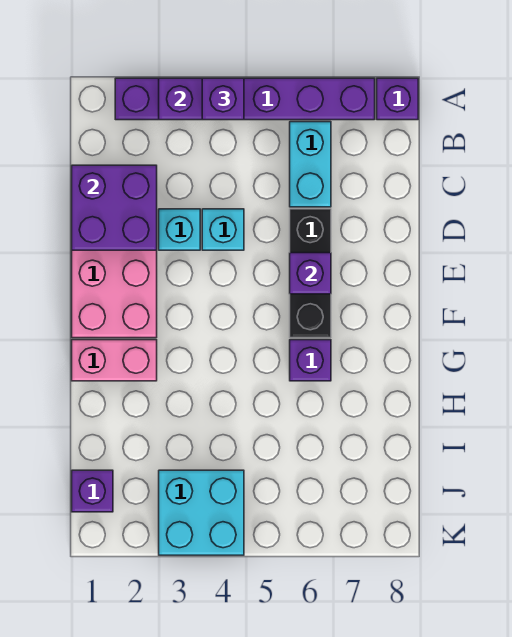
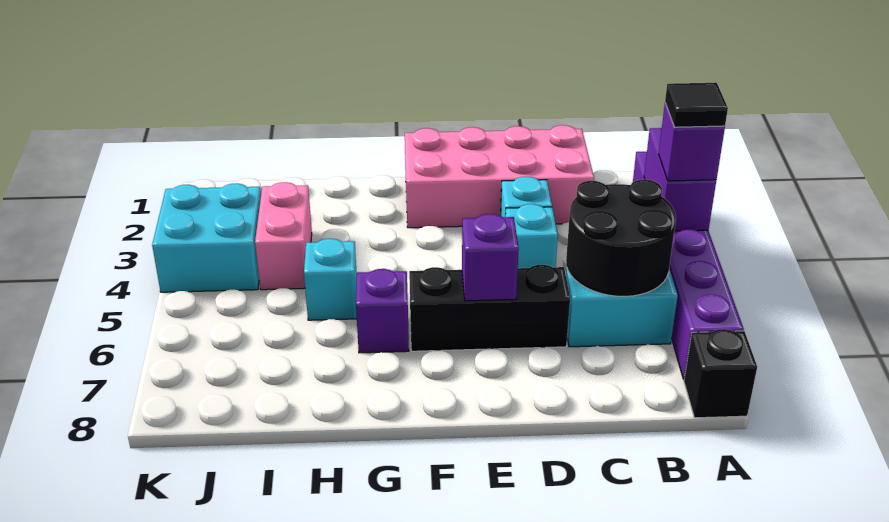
none -> black 1x1 tile [665,83,728,127]
purple 1x1 brick [377,78,418,120] -> black 1x1 brick [684,329,757,418]
none -> black 2x2 round brick [566,179,676,296]
purple 2x2 brick [72,165,157,250] -> none
pink 1x2 brick [72,340,157,381] -> pink 1x2 brick moved to [255,182,312,290]
none -> cyan 1x1 brick [304,239,357,320]
purple 1x1 brick [72,470,113,512] -> none

